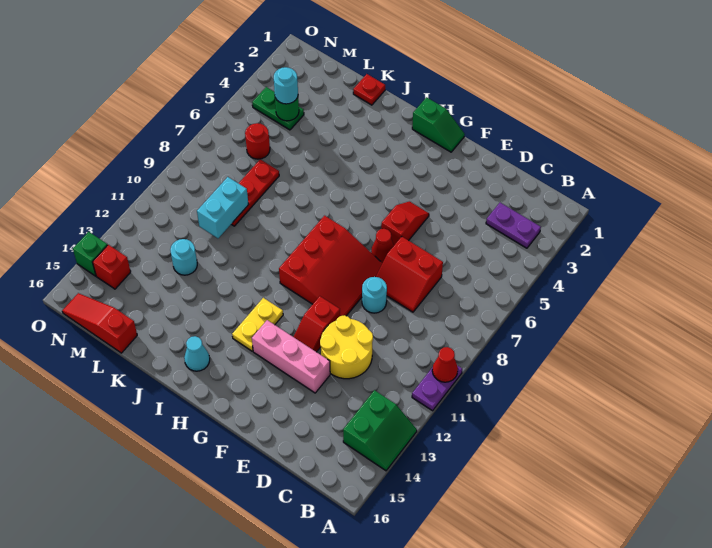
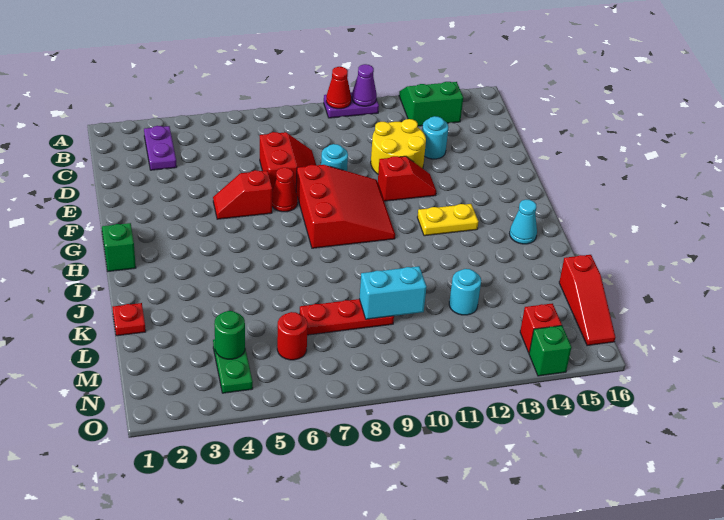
none -> purple 1x1 cone [352,64,377,106]
pink 1x3 brick [252,320,330,393] -> none
red 3x3 slope [279,216,382,316] -> red 3x3 slope turned to [296,165,395,248]
cyan 1x1 round brick [274,67,298,104] -> cyan 1x1 round brick moved to [422,116,448,159]

